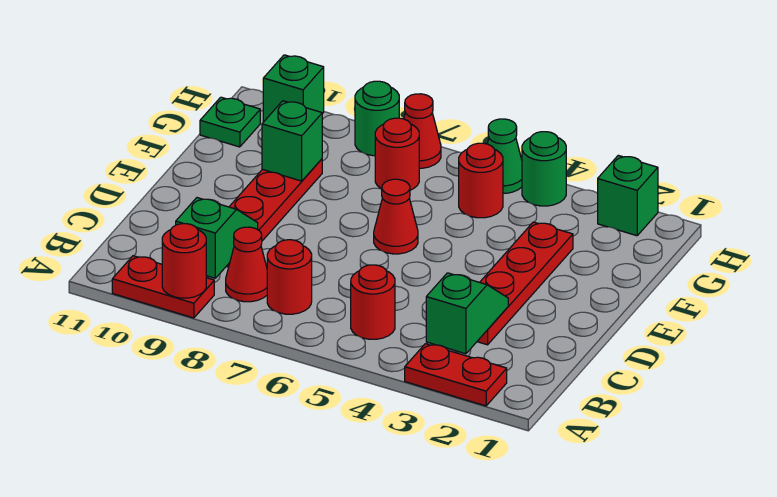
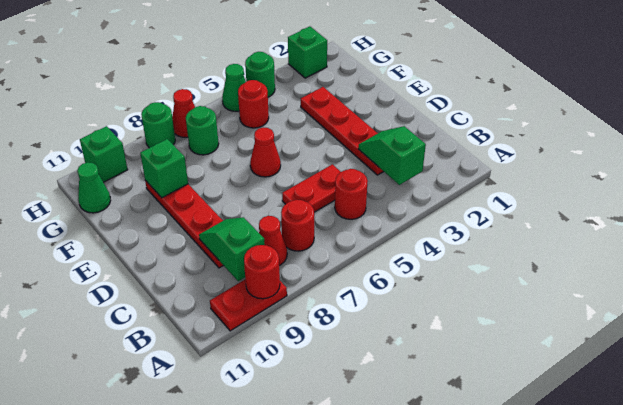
red 1x2 plate [405,344,507,406] -> red 1x2 plate moved to [282,164,340,212]
red 1x1 round brick [375,118,419,190] -> green 1x1 round brick [186,106,219,155]
green 1x1 plate [200,97,260,147] -> green 1x1 cone [77,162,111,213]

